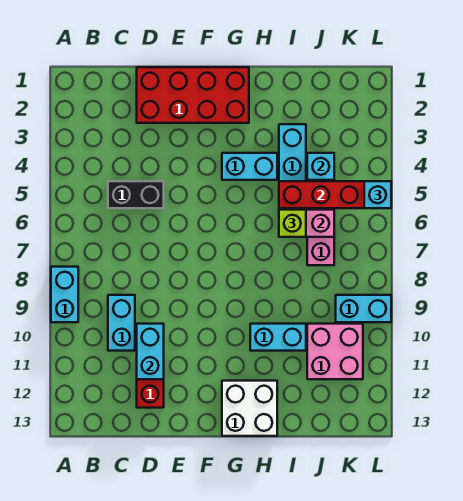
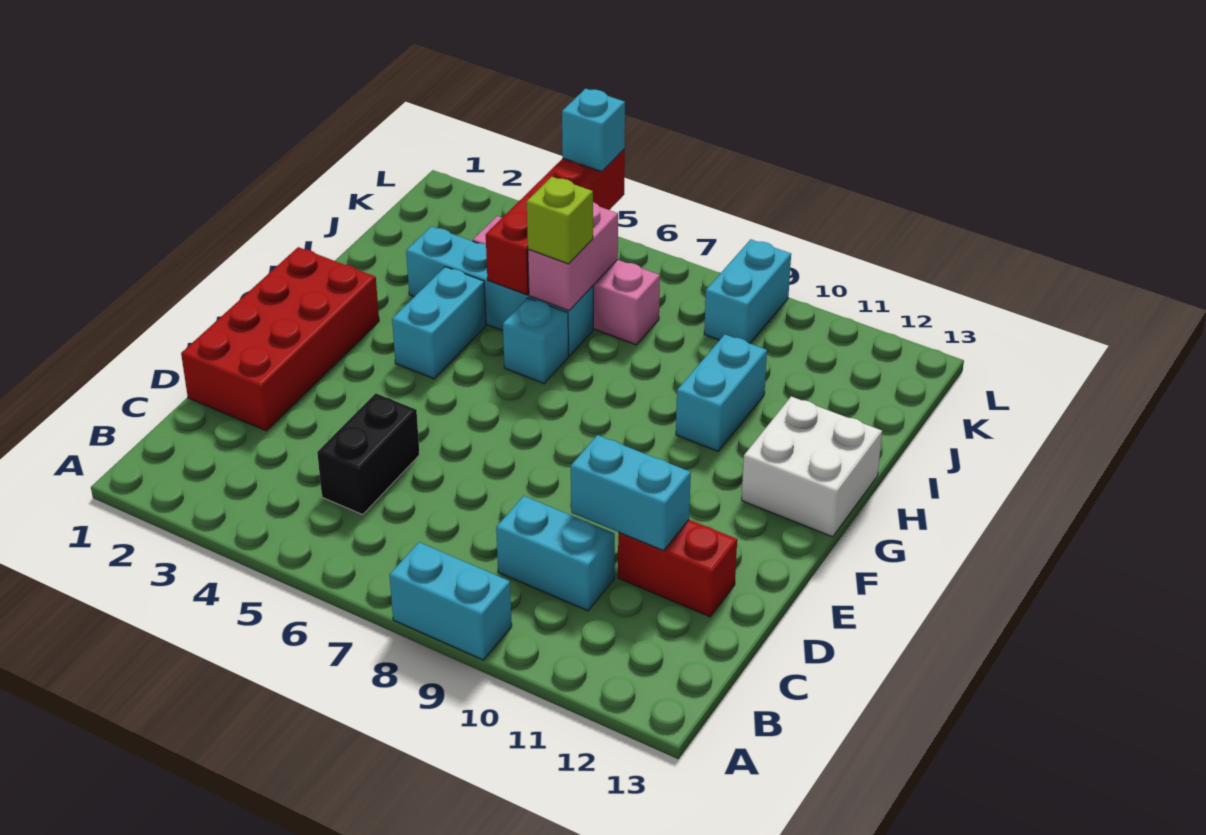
cyan 1x1 brick [307,153,334,180] -> cyan 1x1 brick moved to [503,298,569,384]
pink 2x2 brick [307,324,363,379] -> none

